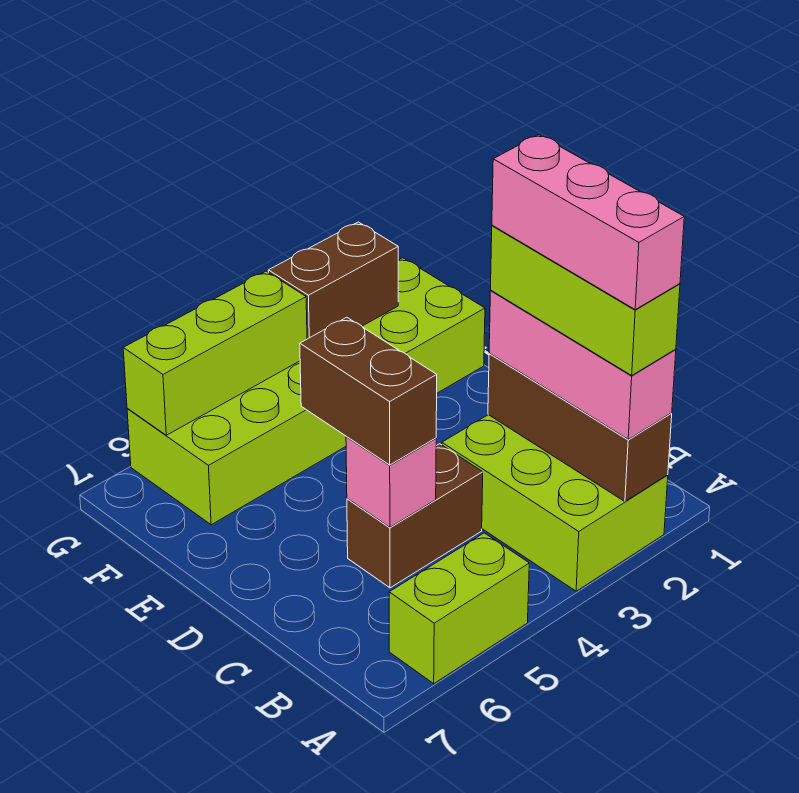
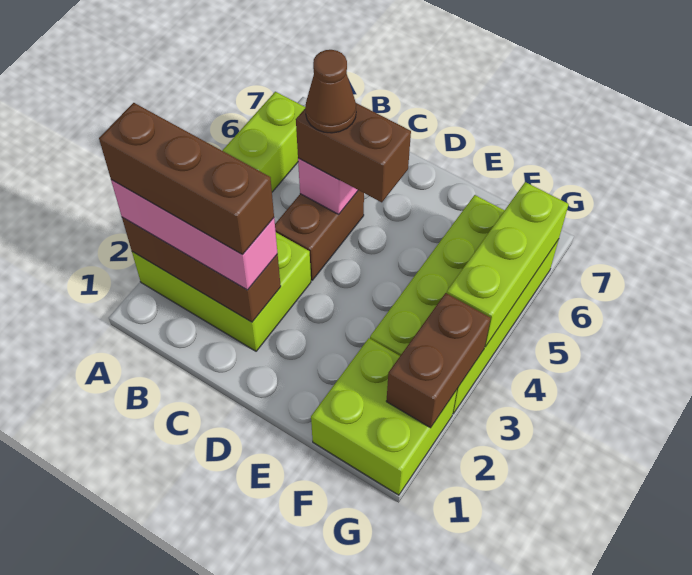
lime 1x3 brick [491,225,680,375] -> brown 1x3 brick [99,103,274,254]
pink 1x3 brick [492,135,684,310] -> none
none -> brown 1x1 cone [305,50,356,133]

